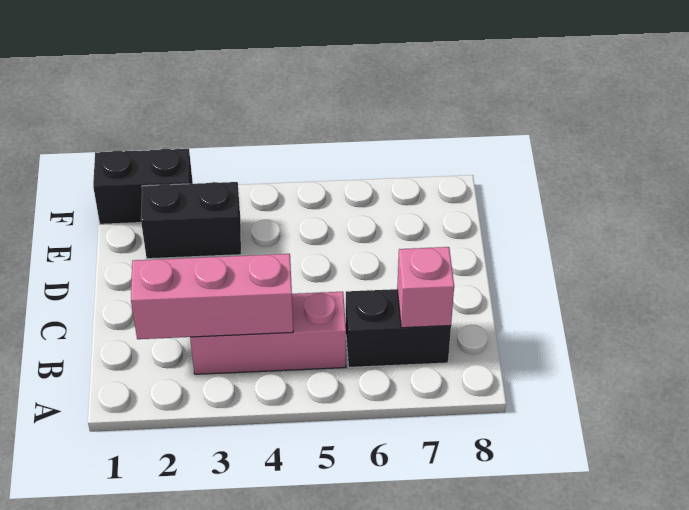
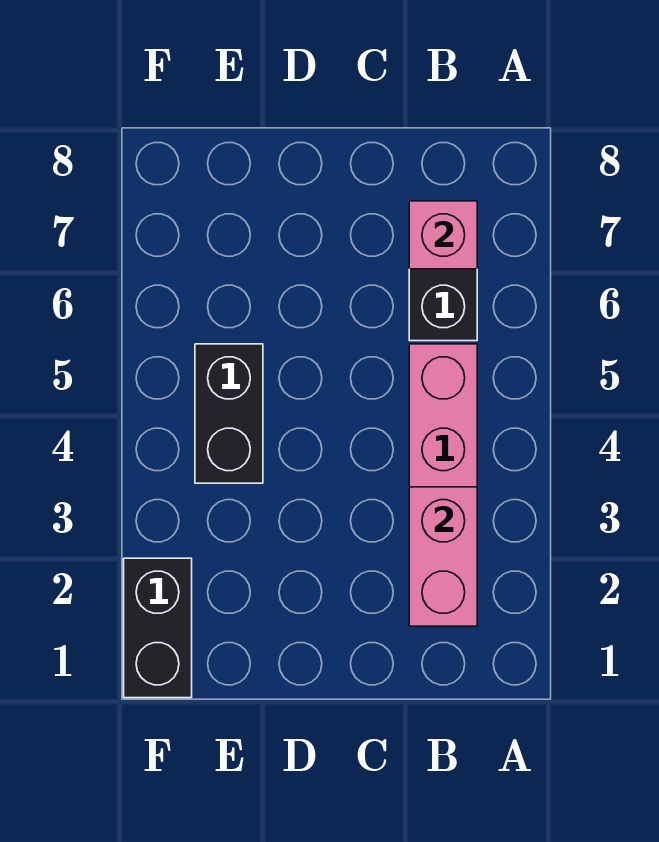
pink 1x3 brick [131,254,293,339] -> pink 1x2 brick [409,487,477,626]
black 1x2 brick [141,182,241,259] -> black 1x2 brick moved to [195,344,263,483]

